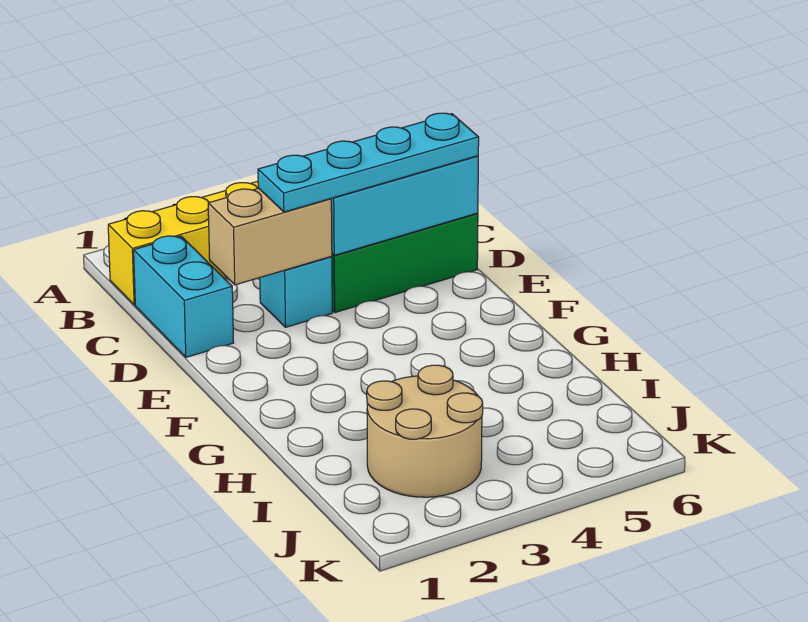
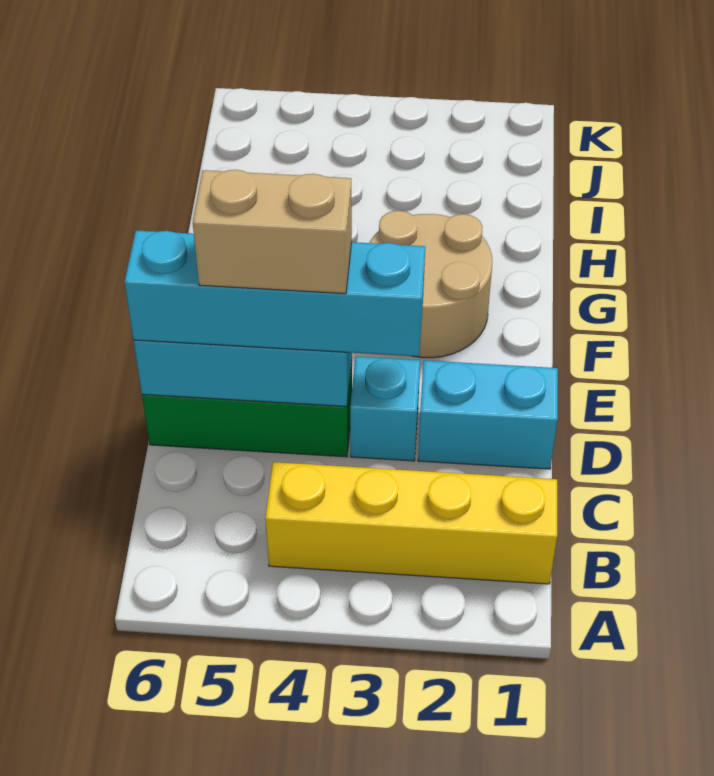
cyan 1x2 brick [134,236,234,357] -> cyan 1x2 brick turned to [418,360,558,469]
tan 1x2 brick [208,188,332,285] -> tan 1x2 brick moved to [193,170,352,294]
cyan 1x4 plate [258,113,479,212] -> cyan 1x4 brick [125,230,425,357]
tan 2x2 round brick [367,365,483,497] -> tan 2x2 round brick moved to [369,211,492,358]

